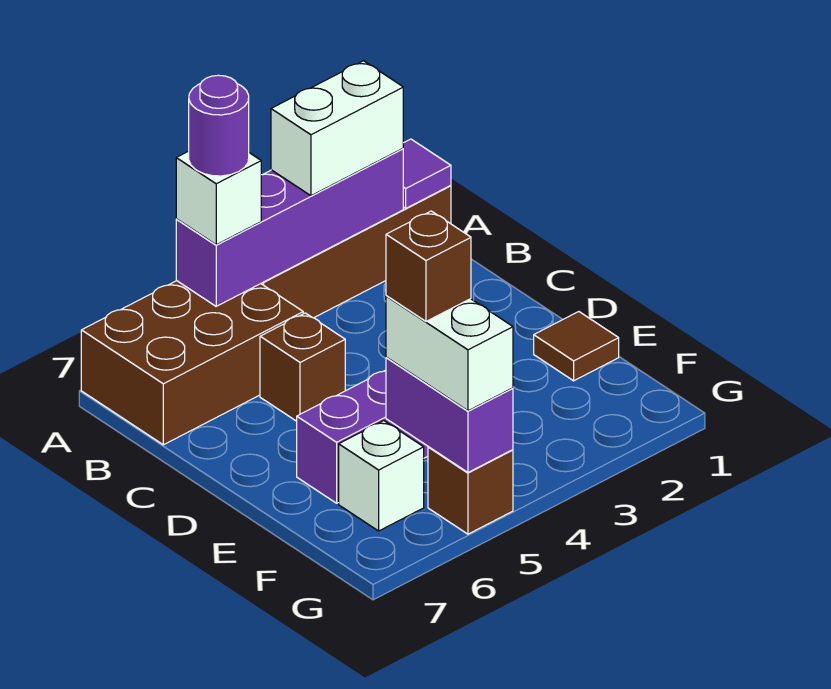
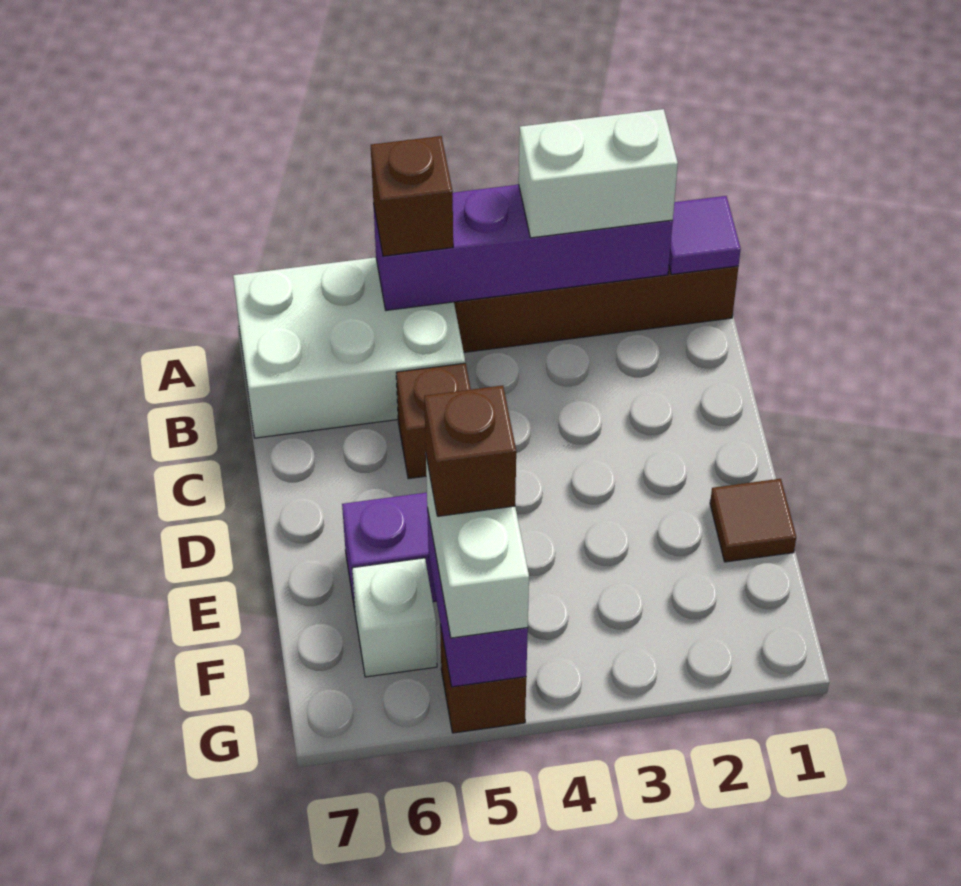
brown 2x3 brick [81,281,303,445] -> white 2x3 brick [233,257,465,438]
white 1x1 brick [176,151,261,245] -> brown 1x1 brick [371,136,453,256]
purple 1x1 round brick [189,75,249,176] -> none

